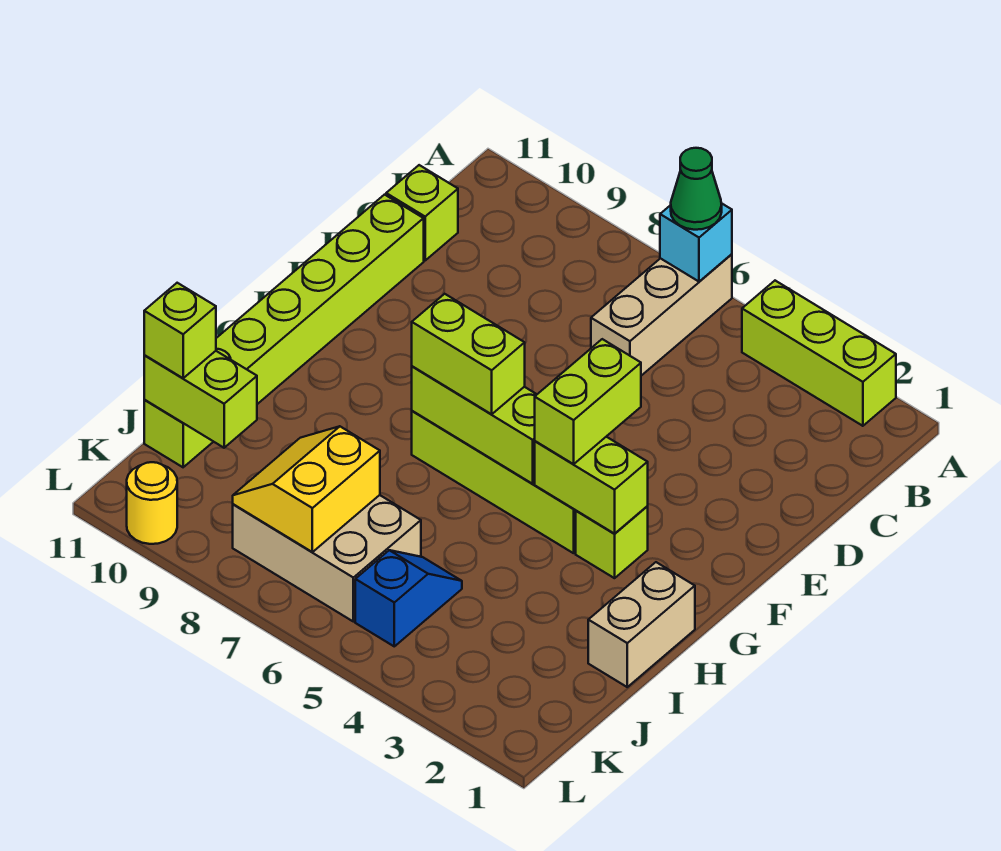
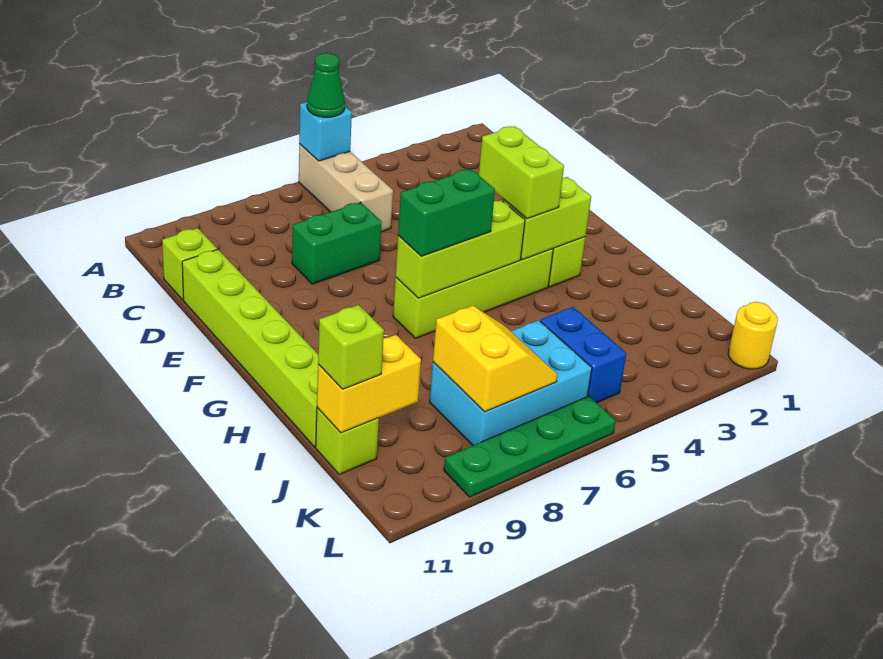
lime 1x3 brick [742,281,896,426] -> none
none -> green 1x2 brick [292,202,382,284]
lime 1x2 brick [412,294,525,414] -> green 1x2 brick [398,169,495,256]
tan 1x2 brick [588,562,695,687] -> none
blue 1x2 slope [355,550,462,646] -> blue 1x2 brick [540,307,626,403]
tan 2x3 brick [233,495,421,622] -> cyan 2x3 brick [430,320,592,445]
yellow 2x2 slope [233,426,380,552] -> yellow 2x2 slope turned to [433,306,558,412]
lime 1x2 brick [144,351,257,448] -> yellow 1x2 brick [317,335,421,433]
none -> green 1x4 plate [444,396,616,497]
yellow 1x1 round brick [127,462,177,544] -> yellow 1x1 round brick moved to [728,302,778,369]

